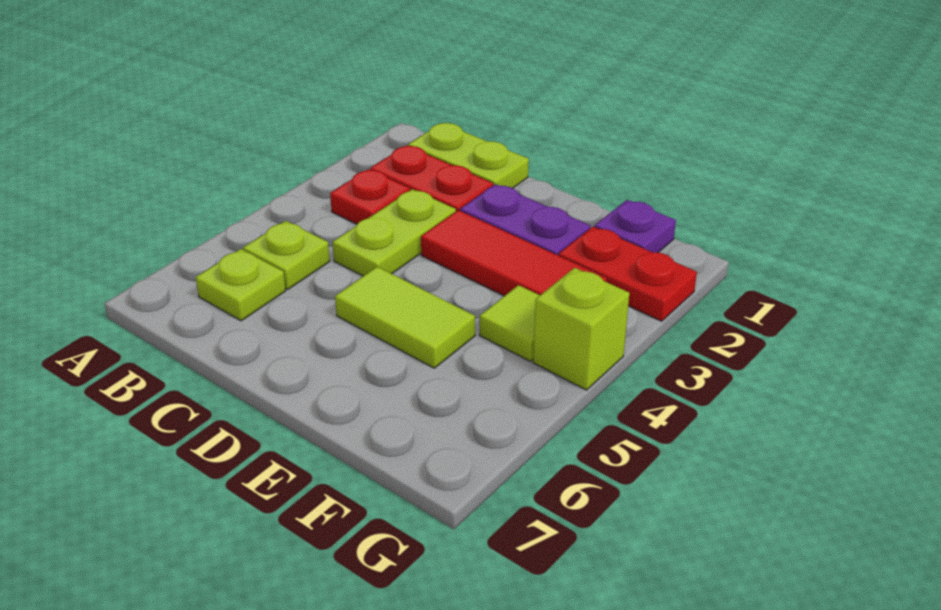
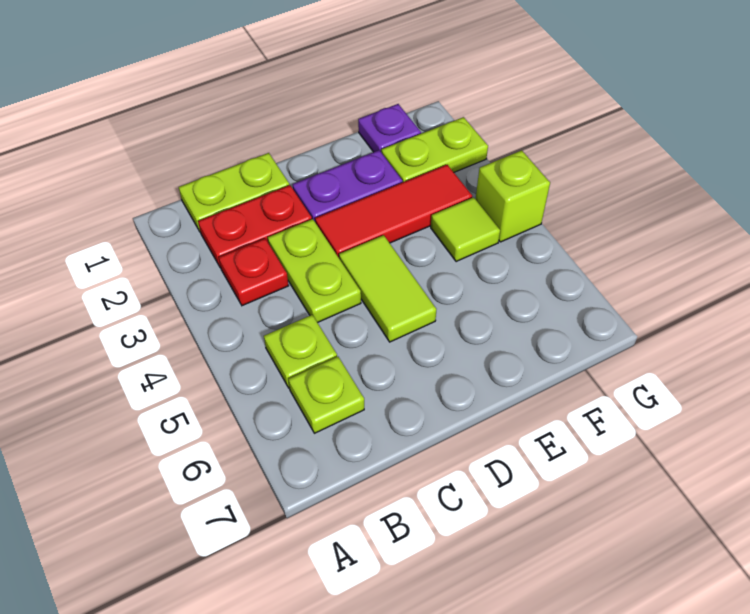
lime 1x2 tile [335,267,475,368] -> lime 1x2 tile turned to [339,235,436,342]
red 1x2 plate [558,227,697,321] -> lime 1x2 plate [381,117,488,182]

